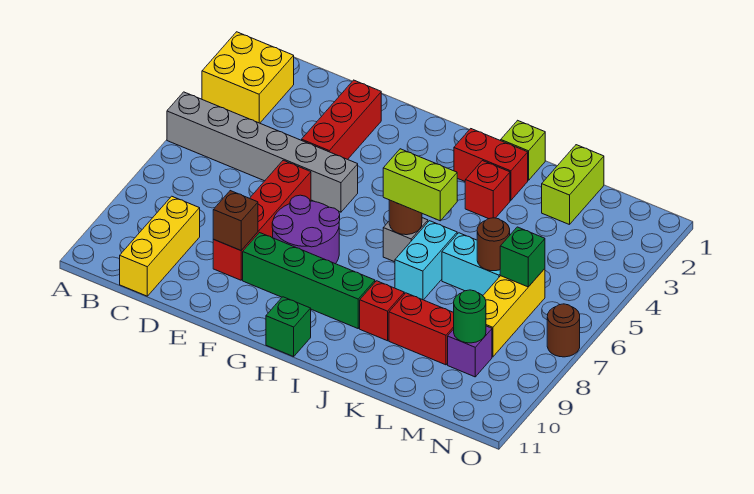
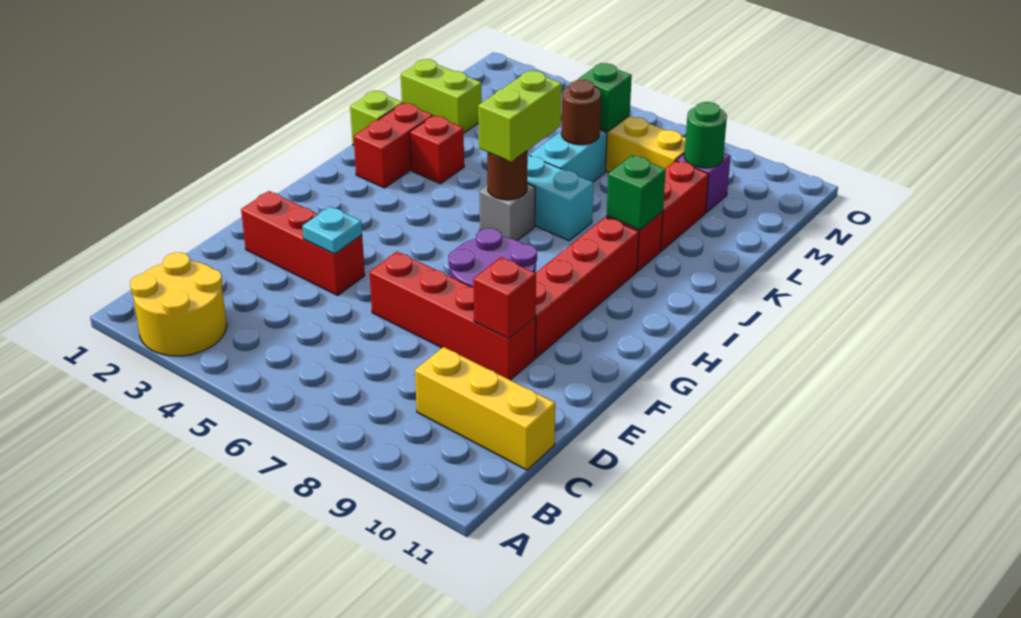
yellow 2x2 brick [202,32,294,123] -> yellow 2x2 round brick [130,252,227,356]
grey 1x6 brick [167,92,358,212] -> none
none -> cyan 1x1 plate [303,207,362,254]
brown 1x1 brick [213,191,258,250] -> red 1x1 brick [473,257,536,339]
green 1x4 brick [243,233,375,328] -> red 1x4 brick [535,217,639,358]
green 1x1 brick [266,297,311,357] -> green 1x1 brick moved to [607,155,666,230]
brown 1x1 round brick [547,304,580,357] -> none

